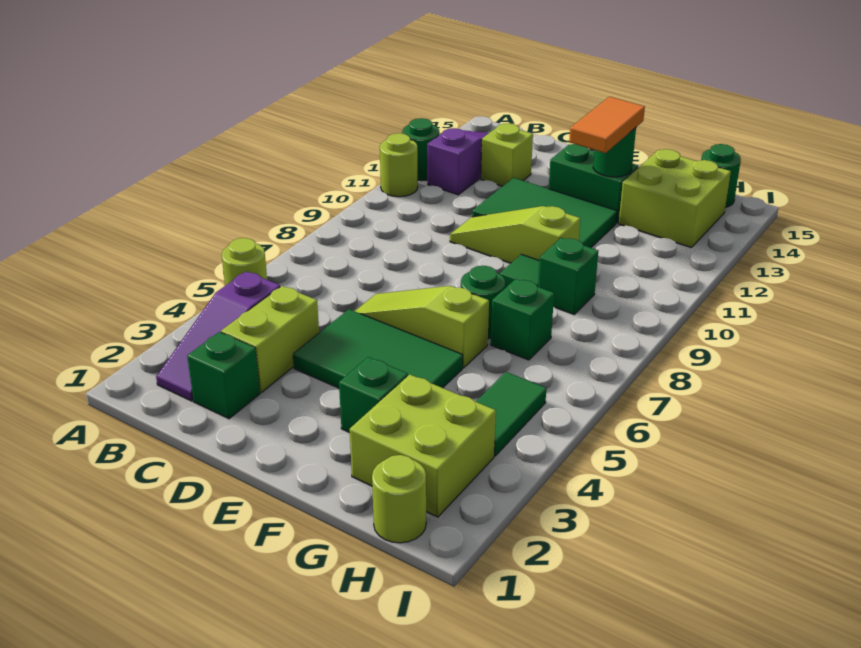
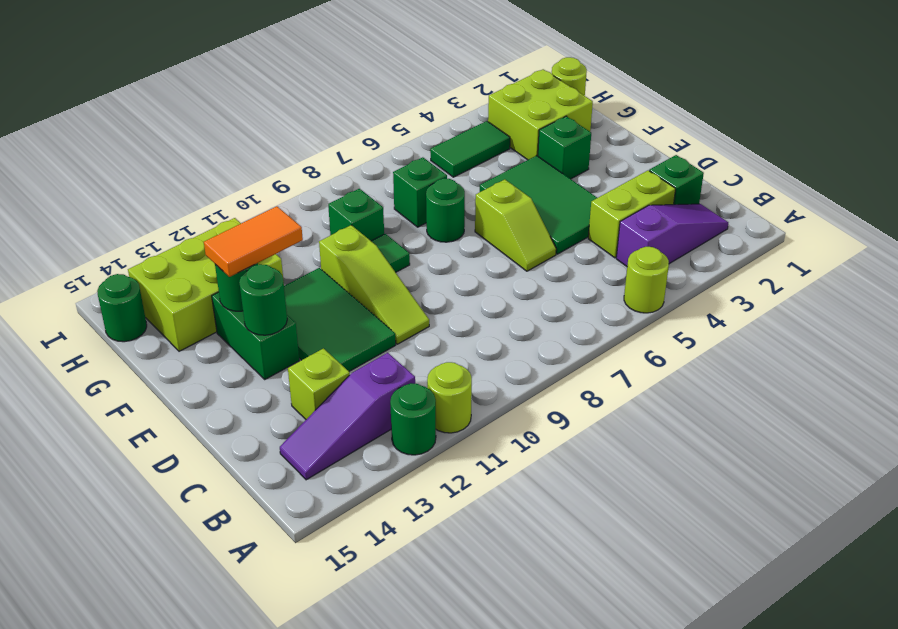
lime 1x3 slope [355,286,489,368] -> lime 1x2 slope [475,179,556,271]
none -> green 1x1 round brick [239,264,287,335]
lime 2x2 brick [619,149,731,248] -> lime 2x3 brick [128,218,284,351]

